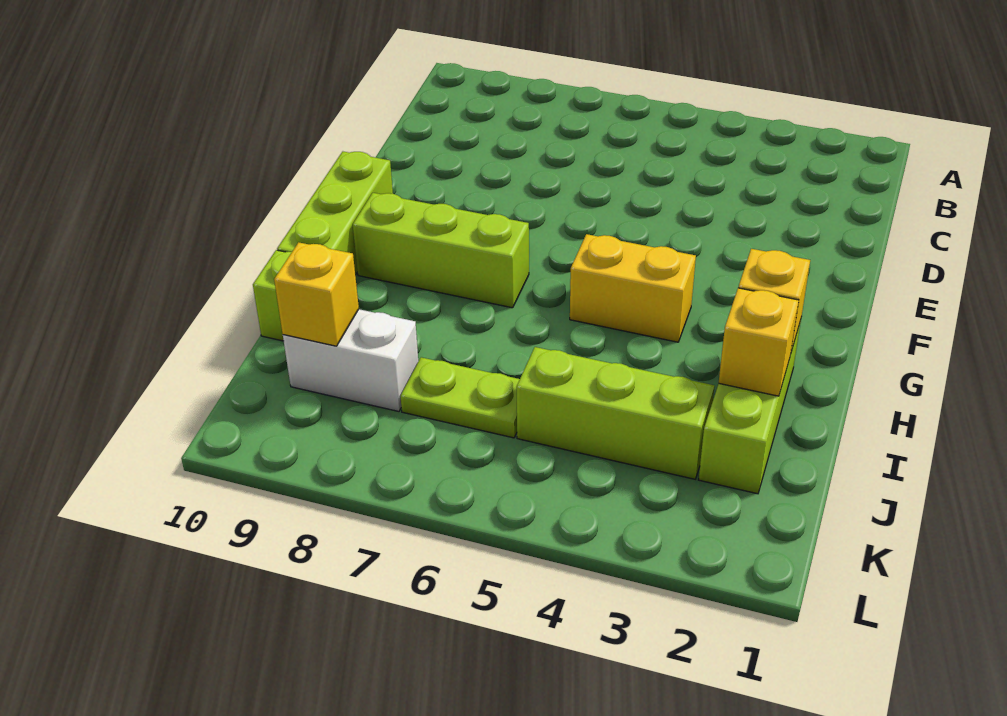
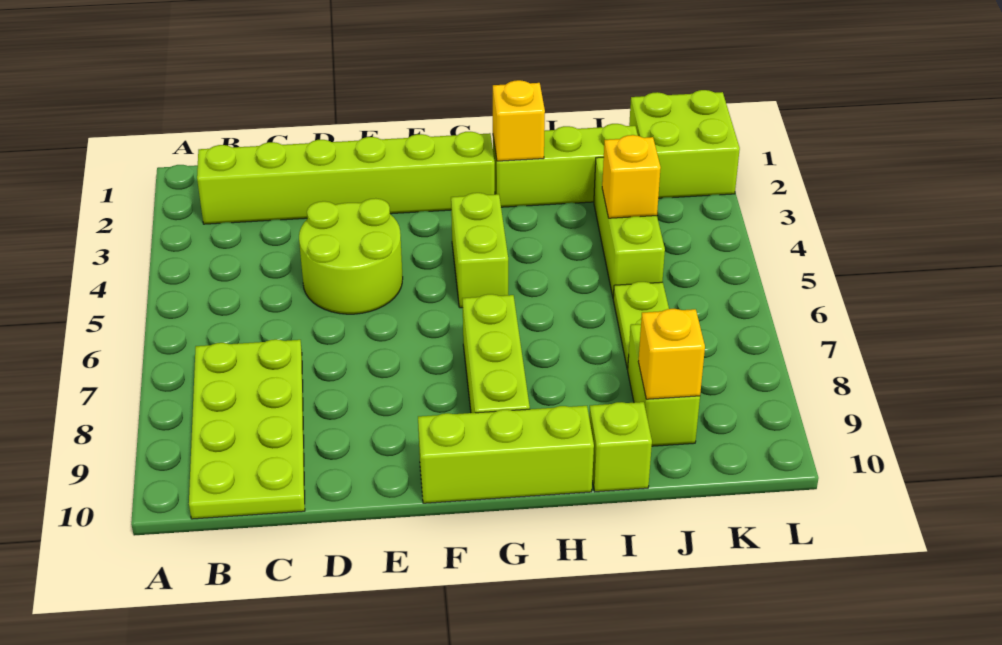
none -> lime 1x6 brick [197,132,495,224]
none -> lime 2x4 plate [189,339,305,519]
none -> lime 2x2 round brick [299,198,403,314]
yellow 1x2 brick [570,234,696,342] -> lime 1x2 brick [451,193,508,308]
yellow 1x1 brick [719,288,799,396] -> yellow 1x1 brick moved to [602,135,661,218]
white 1x2 brick [283,309,418,411] -> lime 1x2 brick [627,324,700,446]
none -> lime 2x2 brick [629,90,740,198]

